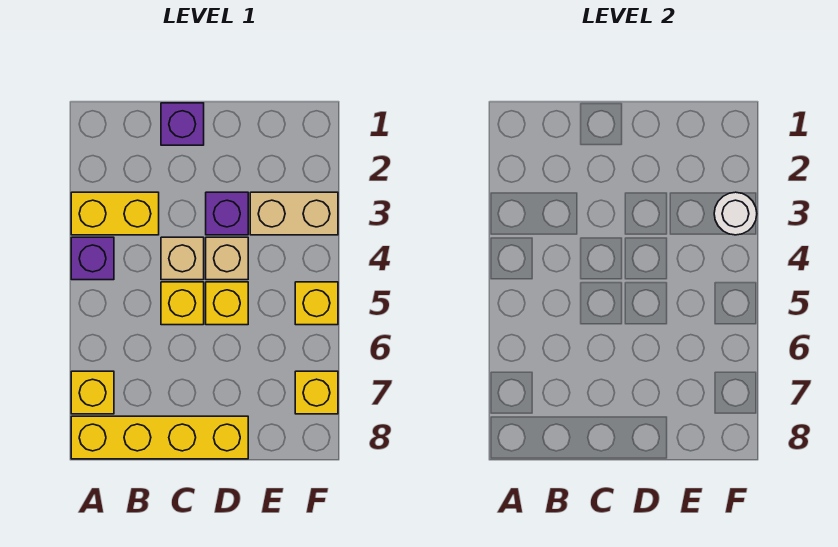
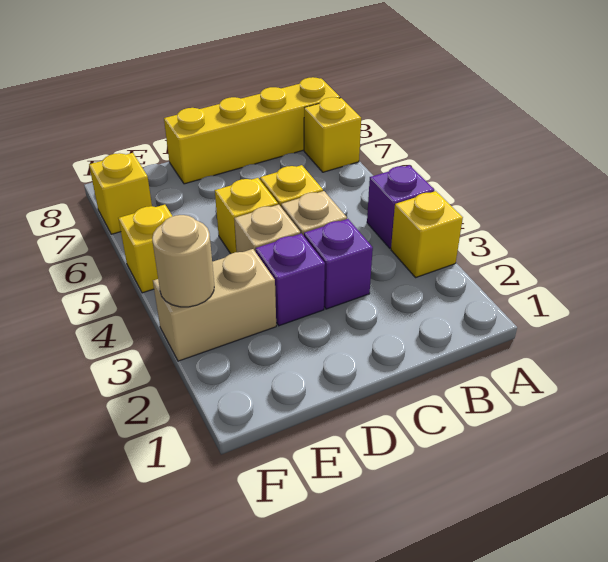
yellow 1x2 brick [71,192,159,235] -> yellow 1x1 brick [391,191,463,278]
purple 1x1 brick [161,103,204,145] -> purple 1x1 brick moved to [304,219,373,309]
white 1x1 round brick [714,192,757,235] -> tan 1x1 round brick [152,215,214,307]

